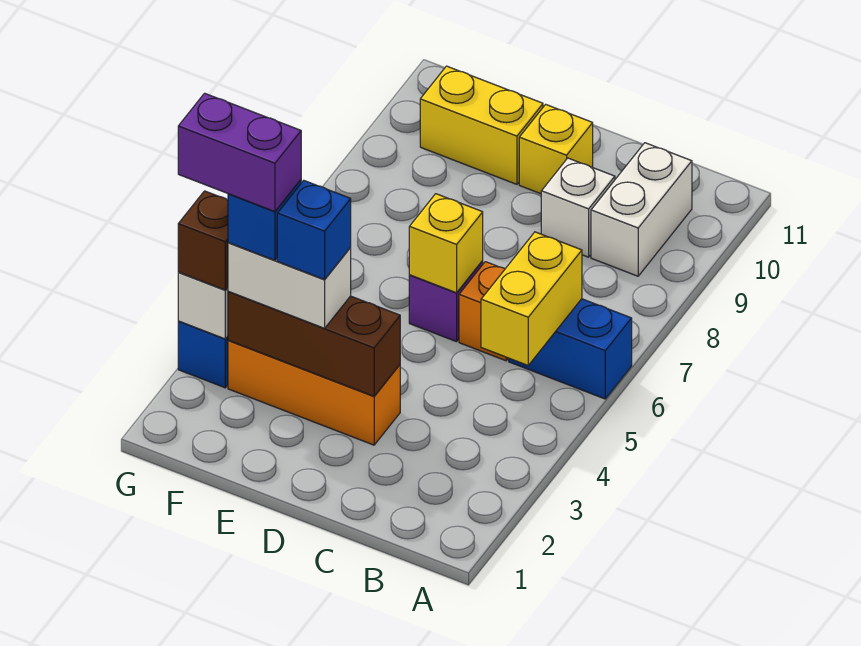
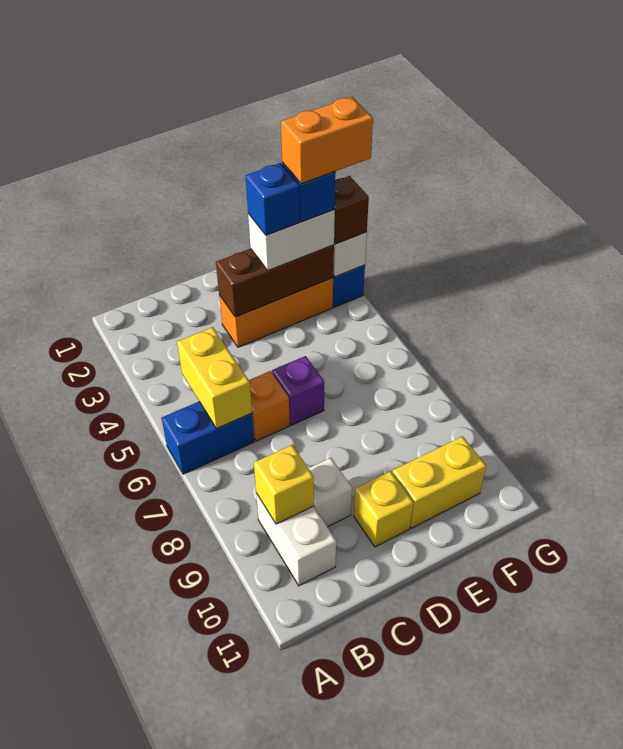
yellow 1x1 brick [409,194,483,293] -> yellow 1x1 brick moved to [254,445,314,524]
purple 1x2 brick [178,93,301,212] -> orange 1x2 brick [281,97,373,184]

